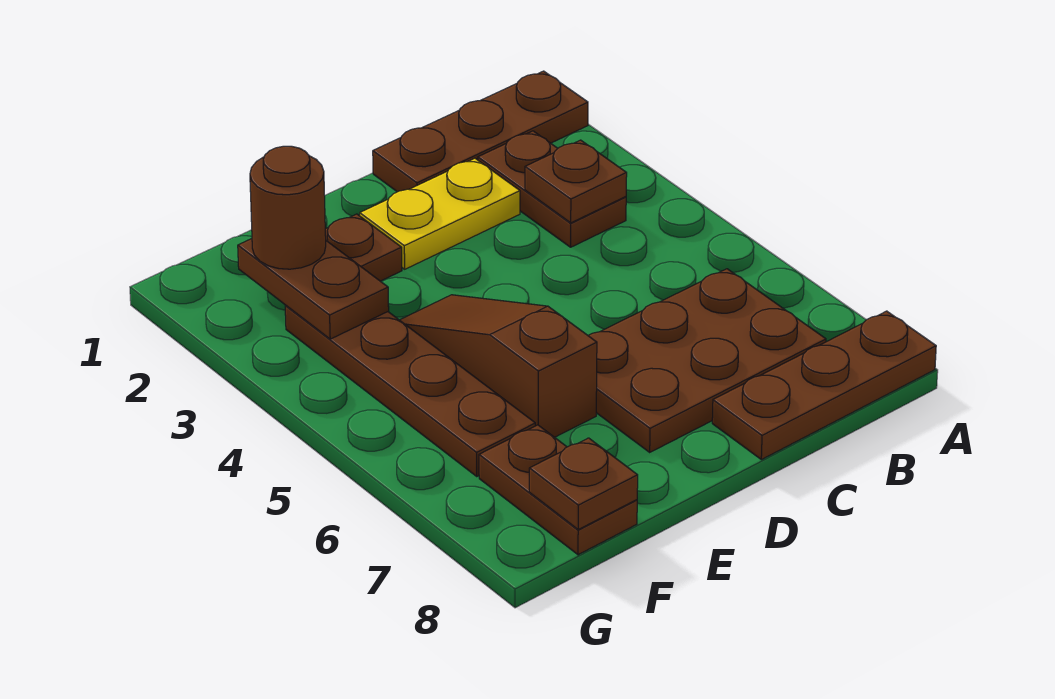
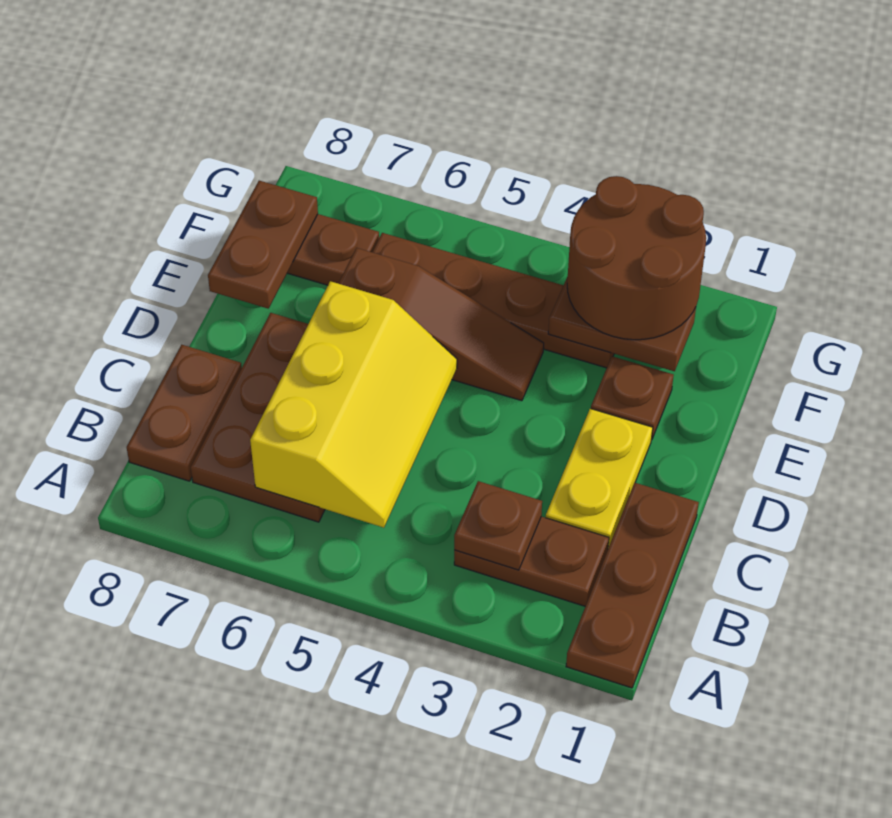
brown 1x3 plate [712,311,936,460] -> brown 1x2 plate [127,345,242,481]
none -> yellow 2x3 slope [250,281,457,528]
brown 1x1 round brick [250,146,326,269] -> brown 2x2 round brick [567,176,706,340]
brown 1x1 plate [529,438,638,529] -> brown 1x2 plate [208,181,318,309]

